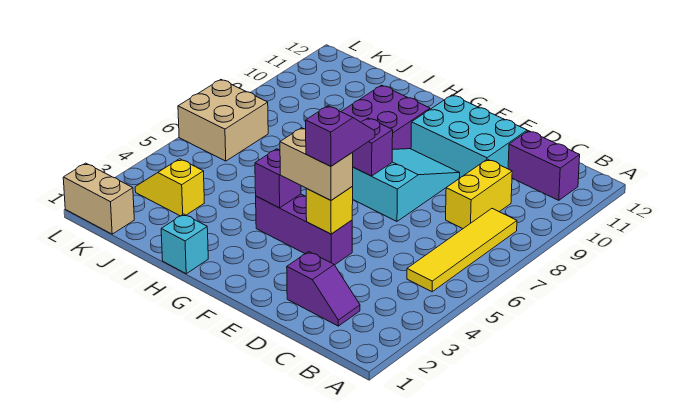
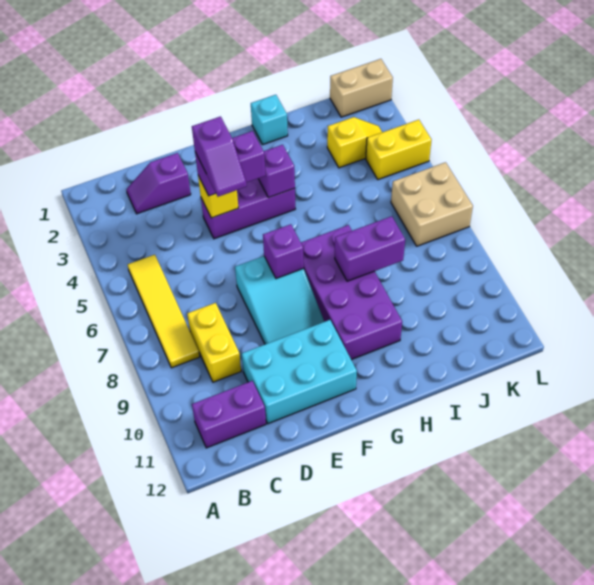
tan 1x2 brick [280,128,353,200] -> purple 1x2 brick [195,131,266,196]
none -> purple 1x2 brick [335,216,405,281]
none -> yellow 1x2 brick [366,120,431,180]

